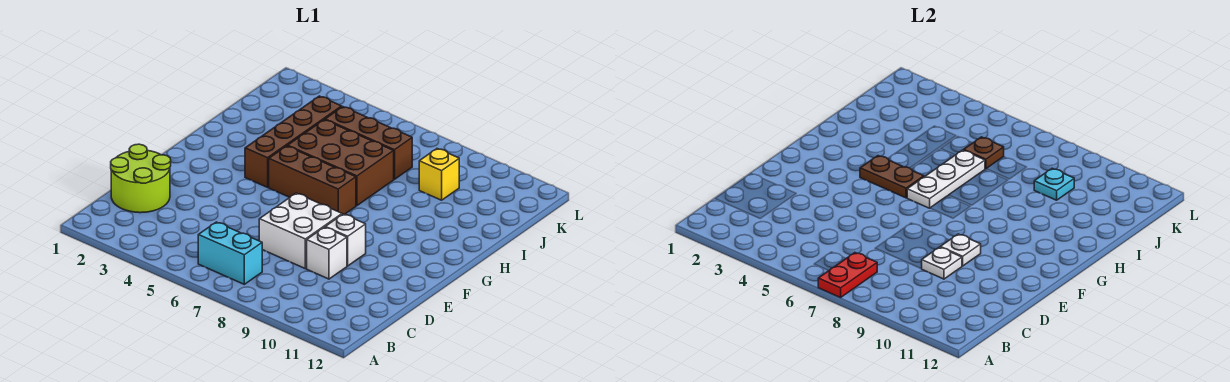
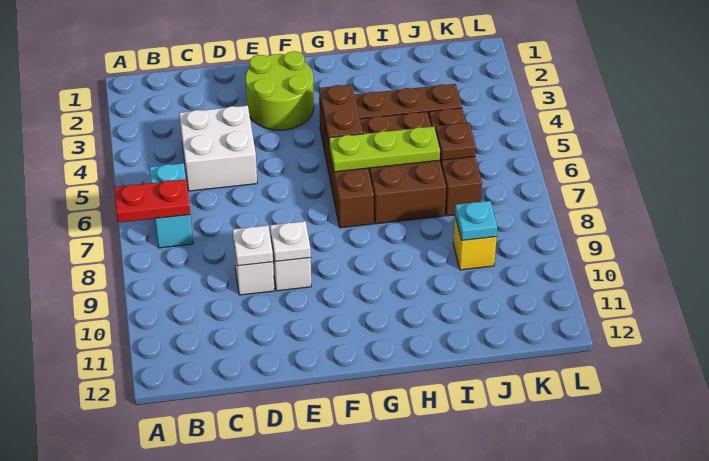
lime 2x2 round brick [111,144,171,213] -> lime 2x2 round brick moved to [245,51,314,130]
white 2x2 brick [259,193,342,269] -> white 2x2 brick moved to [179,106,257,191]
white 1x3 plate [907,150,985,208] -> lime 1x3 plate [329,126,440,172]

